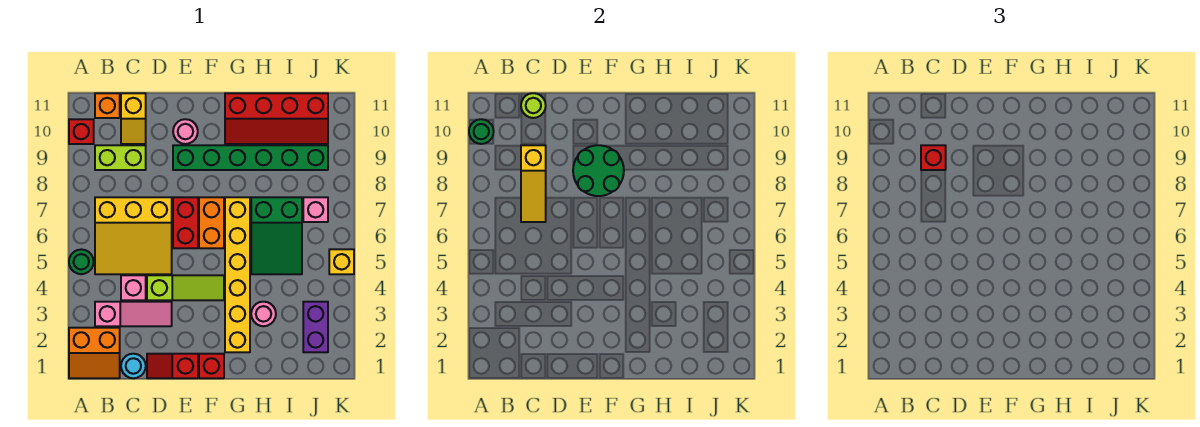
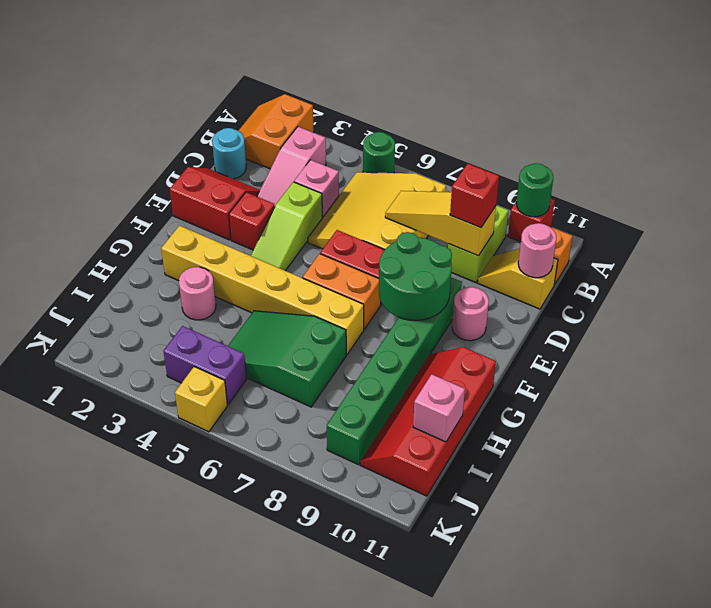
lime 1x1 round brick [521,93,546,118] -> pink 1x1 round brick [518,223,556,278]
red 1x2 slope [147,354,198,378] -> red 2x2 slope [170,167,260,240]
red 1x1 brick [199,354,224,378] -> red 1x1 brick moved to [229,192,275,250]
purple 1x2 brick [303,302,328,352] -> purple 1x2 brick moved to [163,326,247,404]
pink 1x1 brick [303,197,328,222] -> pink 1x1 brick moved to [413,374,465,442]

